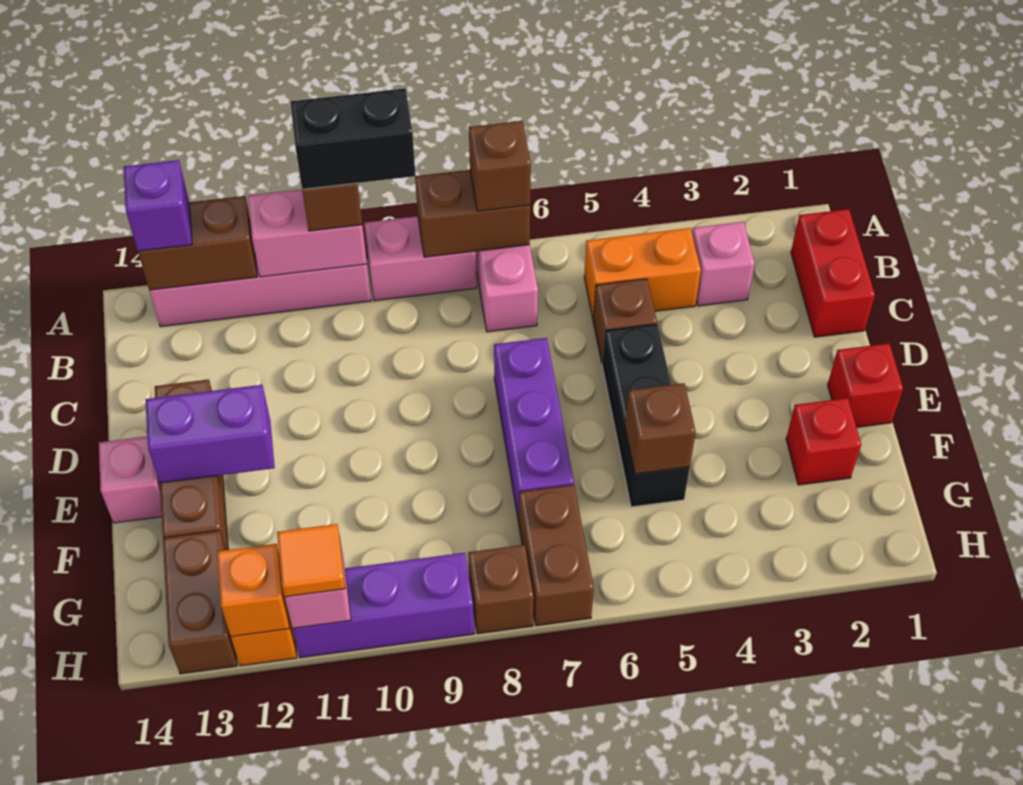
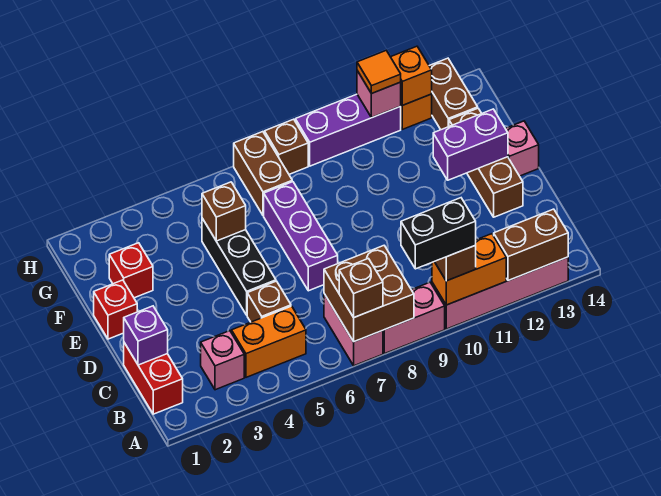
brown 1x2 brick [415,170,530,257] -> brown 2x2 brick [324,246,414,342]
pink 1x2 brick [248,189,367,277] -> orange 1x2 brick [432,234,506,305]
purple 1x1 brick [124,160,192,251] -> purple 1x1 brick moved to [124,306,168,365]

